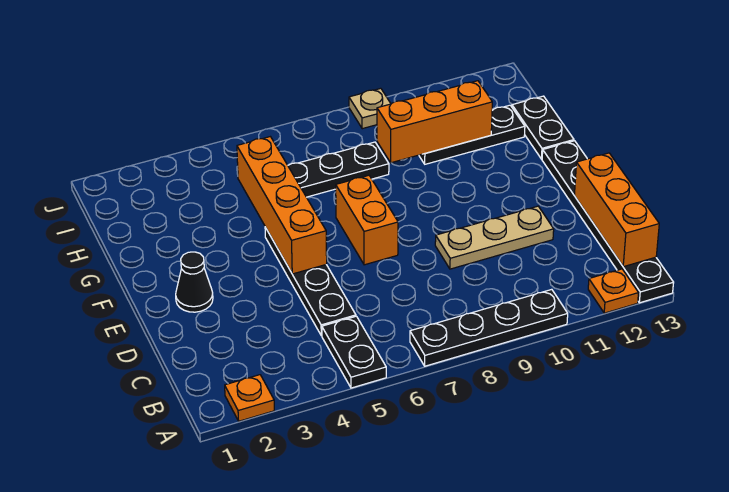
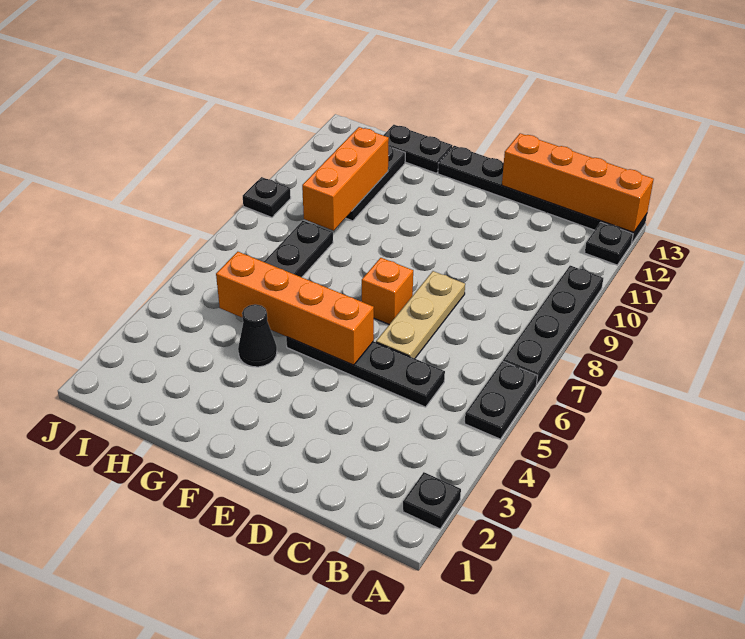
orange 1x1 plate [225,375,274,421] -> black 1x1 plate [403,472,461,529]
black 1x2 plate [322,316,386,388] -> black 1x2 plate turned to [465,361,537,439]
orange 1x1 plate [588,269,638,313] -> black 1x1 plate [585,222,633,265]
orange 1x3 brick [574,153,659,267] -> orange 1x4 brick [502,133,654,232]
tan 1x3 plate [435,206,554,269] -> tan 1x3 plate moved to [376,271,465,358]
black 1x1 cone [176,252,213,312] -> black 1x1 cone moved to [238,304,277,367]
orange 1x2 brick [336,175,398,265] -> orange 1x1 brick [362,258,413,324]
tan 1x1 plate [349,88,391,129] -> black 1x1 plate [243,177,291,217]

